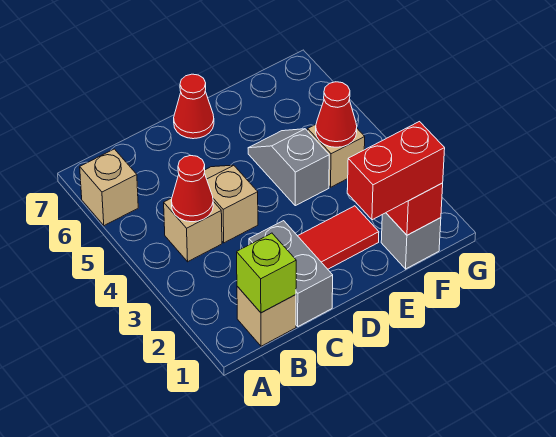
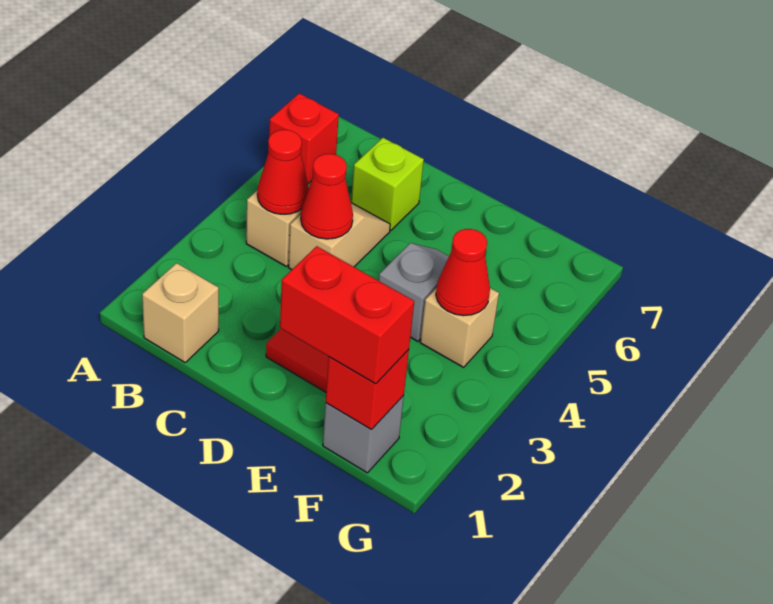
tan 1x1 brick [80,149,138,226] -> red 1x1 brick [269,93,339,184]
lime 1x1 brick [237,233,296,313] -> lime 1x1 brick moved to [351,138,424,230]
grey 1x2 brick [249,221,333,326] -> none
red 1x1 cone [174,74,214,139] -> red 1x1 cone moved to [301,154,353,239]

